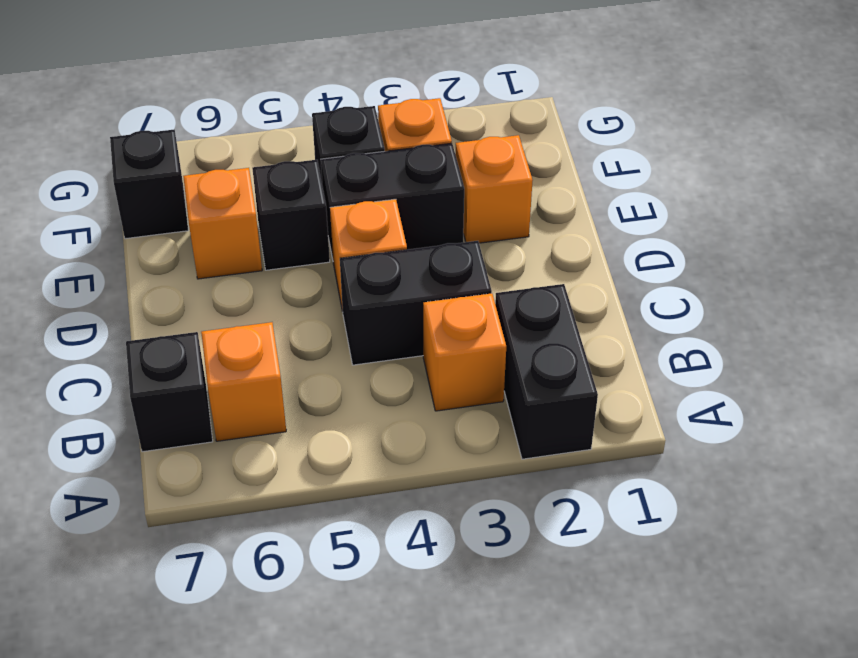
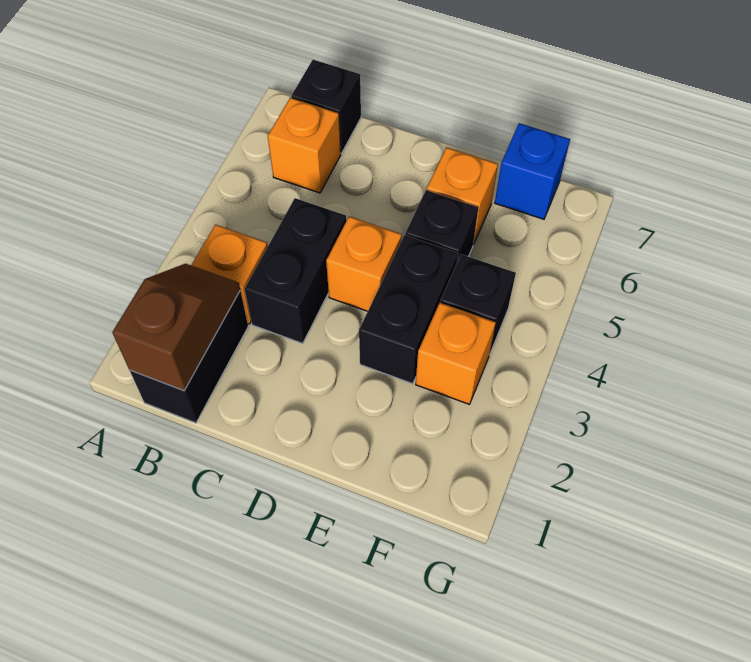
black 1x2 brick [495,284,598,459] -> black 1x2 brick turned to [130,291,248,423]
none -> brown 1x2 slope [112,264,240,391]
orange 1x1 brick [455,135,533,243] -> none
black 1x1 brick [110,130,188,239] -> blue 1x1 brick [495,123,570,219]

